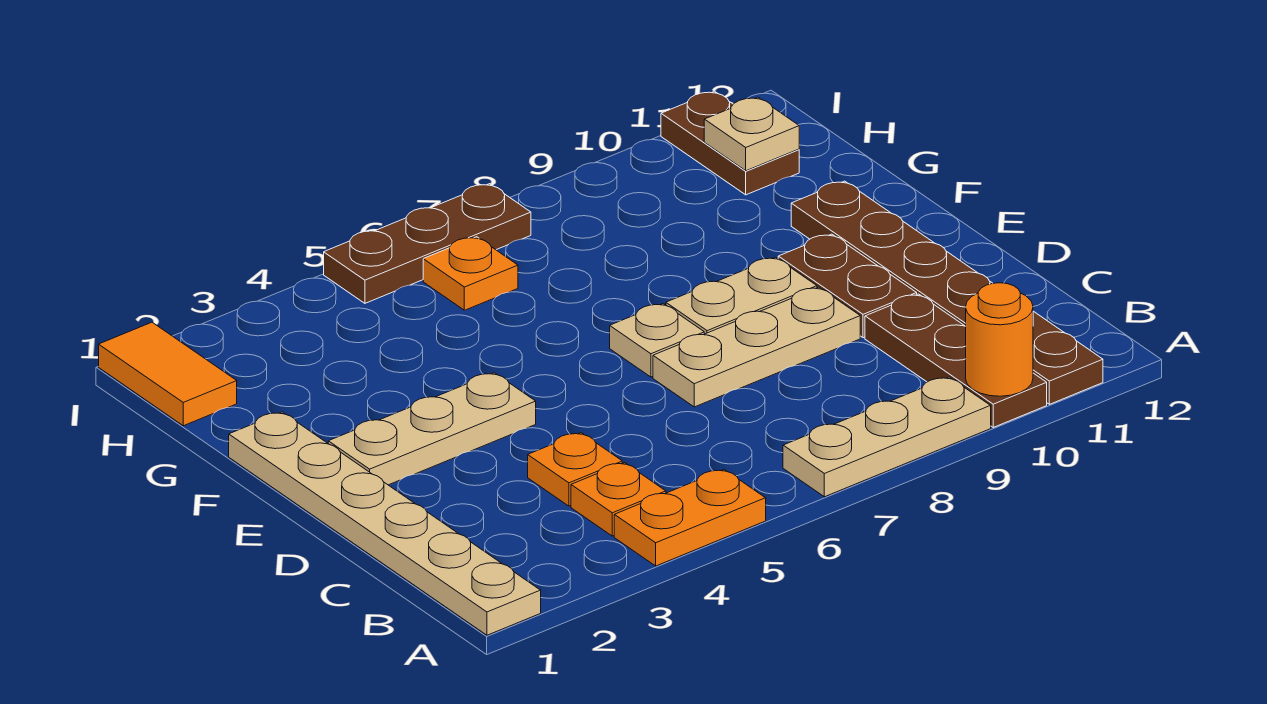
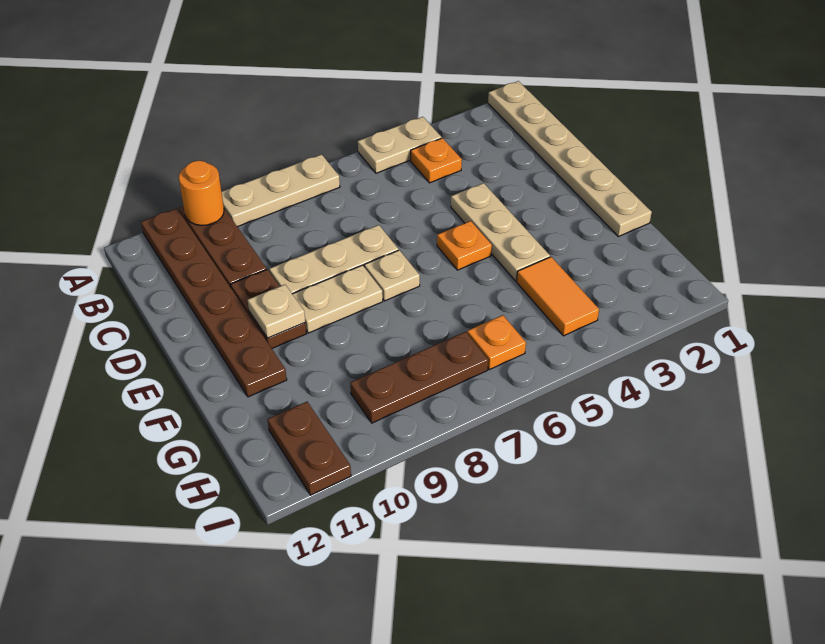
orange 1x2 plate [614,470,766,566] -> tan 1x2 plate [358,117,442,173]
orange 1x1 plate [528,433,622,506] -> orange 1x1 plate moved to [437,221,492,270]
tan 1x3 plate [328,373,536,485] -> tan 1x3 plate turned to [451,183,550,281]
orange 1x2 tile [99,322,237,426] -> orange 1x2 tile moved to [517,257,599,336]
tan 1x1 plate [704,97,799,171] -> tan 1x1 plate moved to [248,285,305,338]
brown 1x3 plate [324,184,531,303] -> brown 1x3 plate moved to [350,332,488,423]

